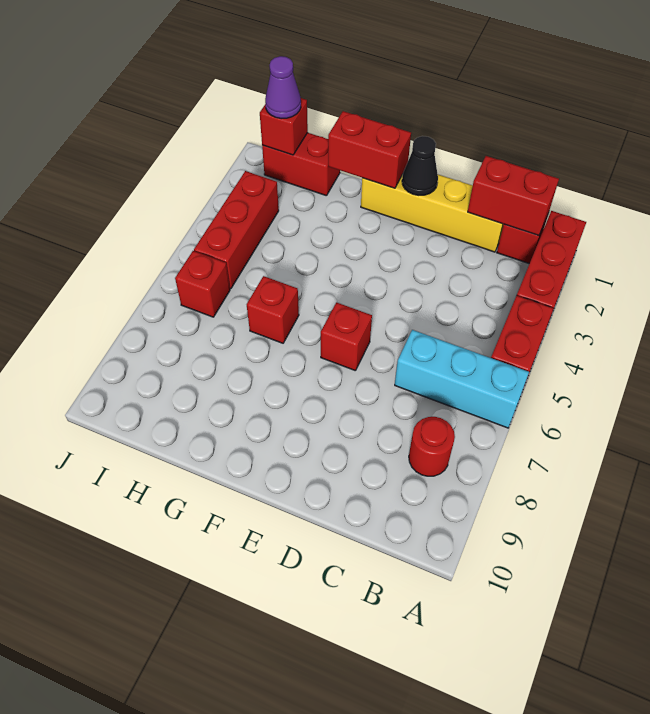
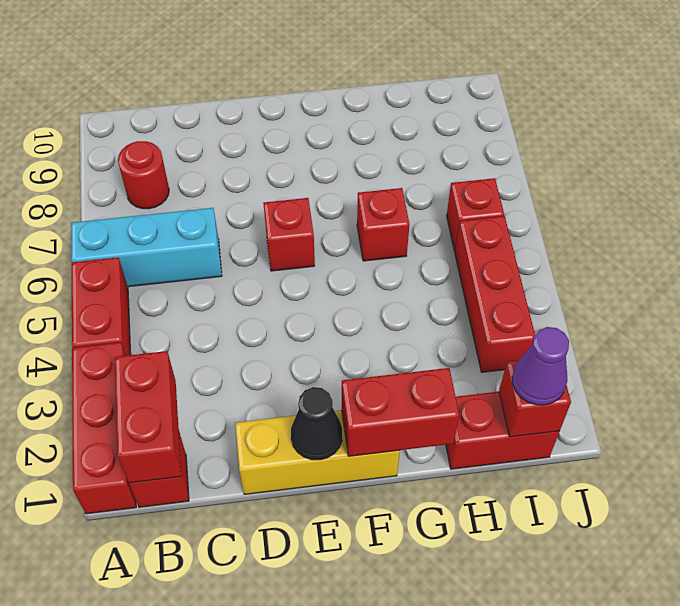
red 1x2 brick [468,156,559,236] -> red 1x2 brick turned to [115,351,181,483]
yellow 1x4 brick [361,174,504,252] -> yellow 1x3 brick [235,410,400,494]

